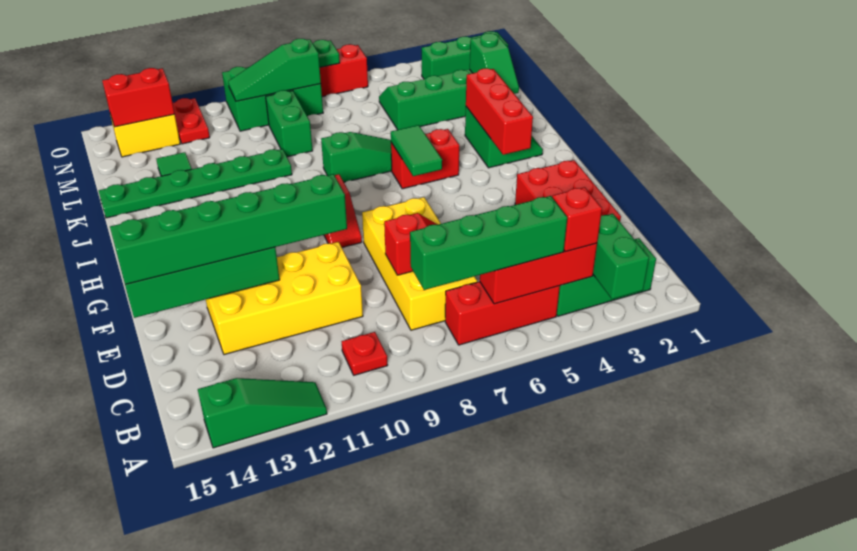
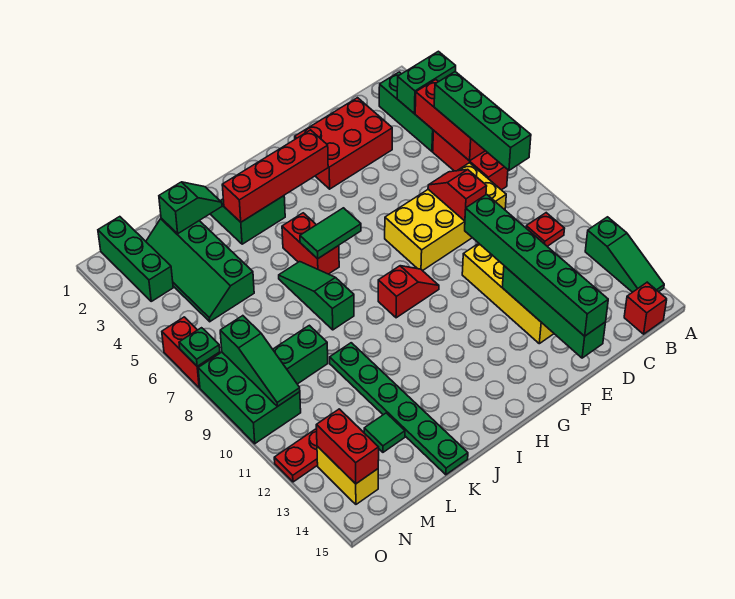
green 1x3 slope [198,378,327,448] -> green 1x3 slope turned to [585,217,664,292]
red 1x1 brick [552,187,602,252] -> red 1x1 brick moved to [624,282,667,334]
red 1x3 brick [466,68,533,155] -> red 1x4 brick [222,130,328,222]

